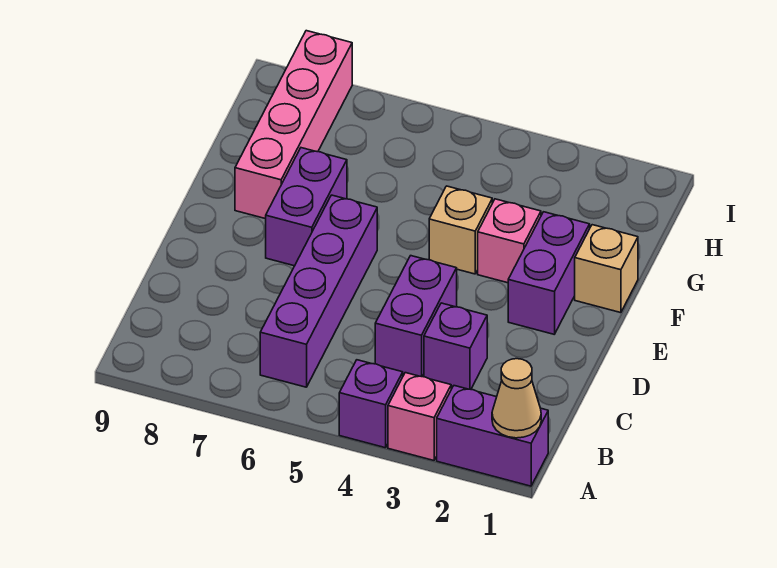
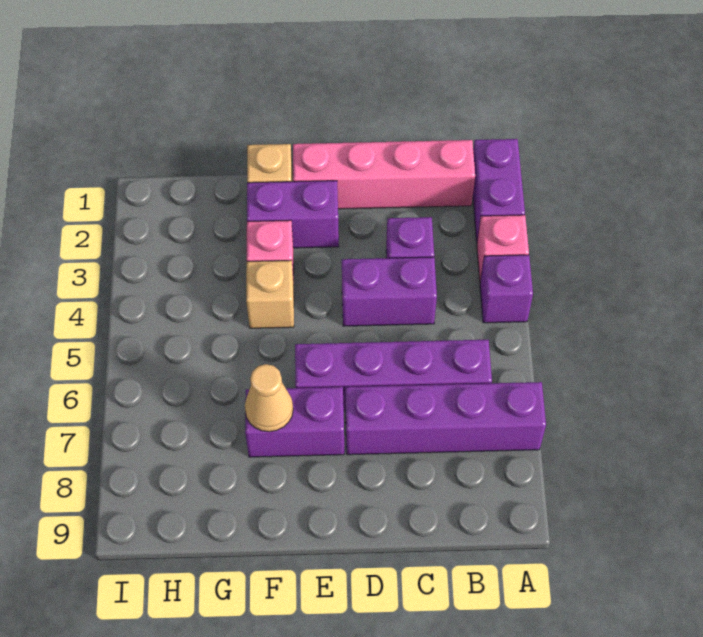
tan 1x1 cone [492,359,541,438] -> tan 1x1 cone moved to [245,364,293,432]
none -> purple 1x4 brick [345,382,546,455]
pink 1x4 brick [235,31,352,219] -> pink 1x4 brick moved to [293,140,475,209]

